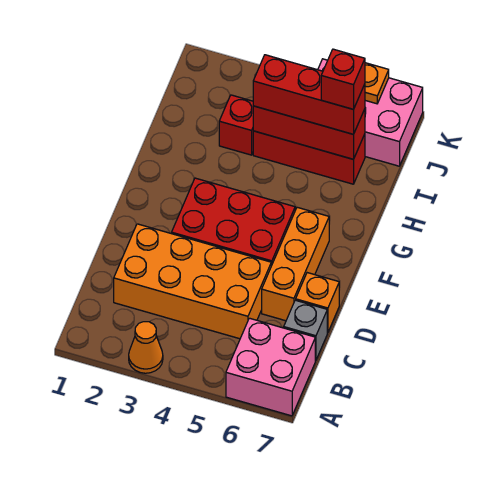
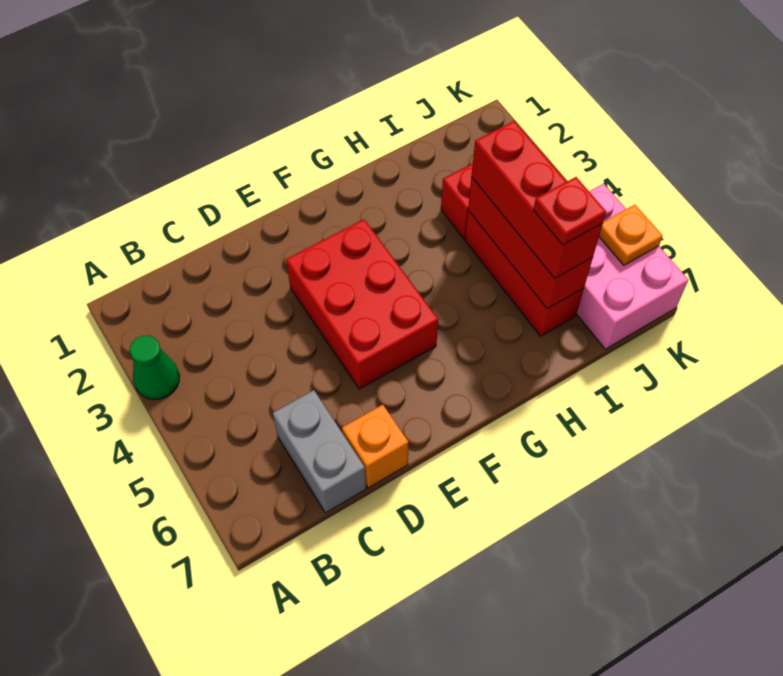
orange 1x1 cone [129,322,163,373] -> green 1x1 cone [130,335,179,400]
pink 2x2 brick [226,318,315,416] -> none
orange 2x4 brick [114,224,271,339] -> none
grey 1x1 brick [284,300,327,360] -> grey 1x2 brick [273,390,366,513]
orange 1x3 brick [262,207,329,321] -> none
red 1x1 brick [321,49,365,109] -> red 1x1 plate [534,177,606,245]

